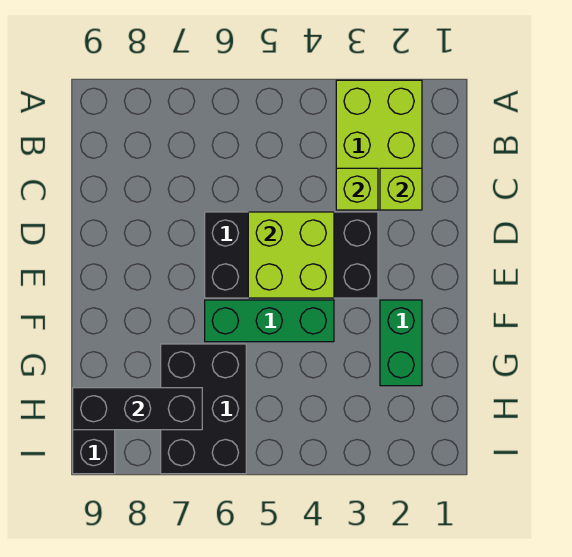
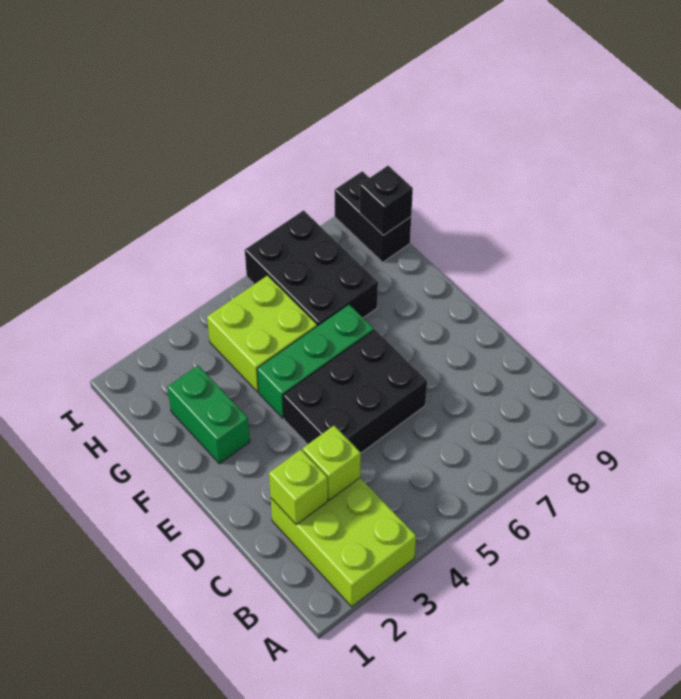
black 2x4 brick [205,212,378,298] -> black 2x3 brick [283,330,427,453]
lime 2x2 brick [248,212,334,298] -> lime 2x2 brick moved to [207,275,317,392]
black 1x3 brick [73,388,202,430] -> black 1x1 brick [359,166,413,235]

